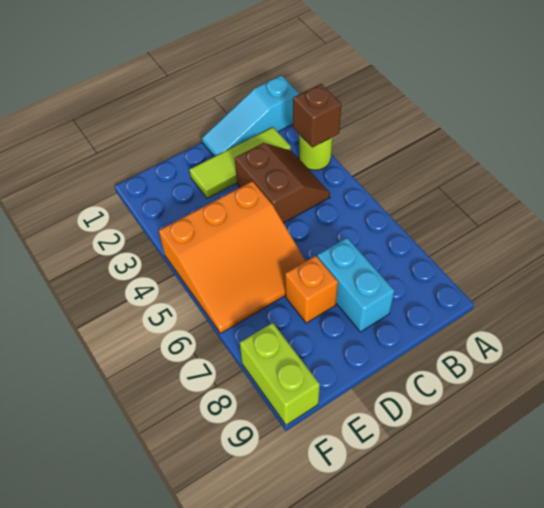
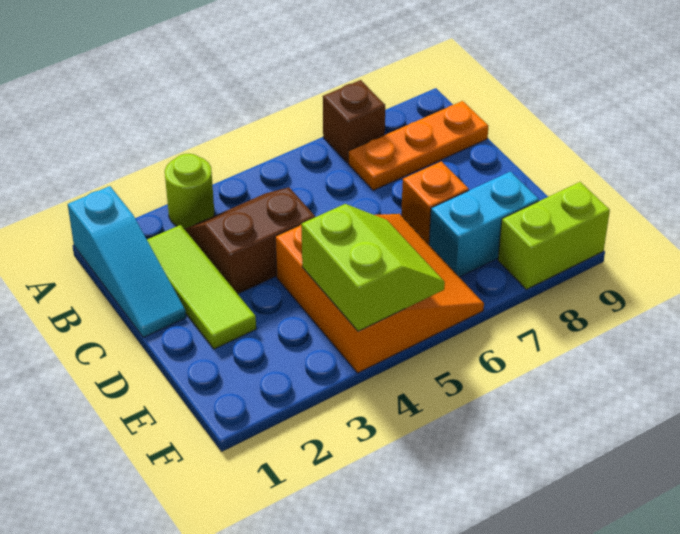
brown 1x1 brick [293,84,341,148] -> brown 1x1 brick moved to [323,80,385,163]
none -> orange 1x3 plate [348,101,488,190]
cyan 1x2 brick [317,238,394,332] -> cyan 1x2 brick moved to [429,172,539,277]
none -> lime 2x2 slope [301,204,445,331]

